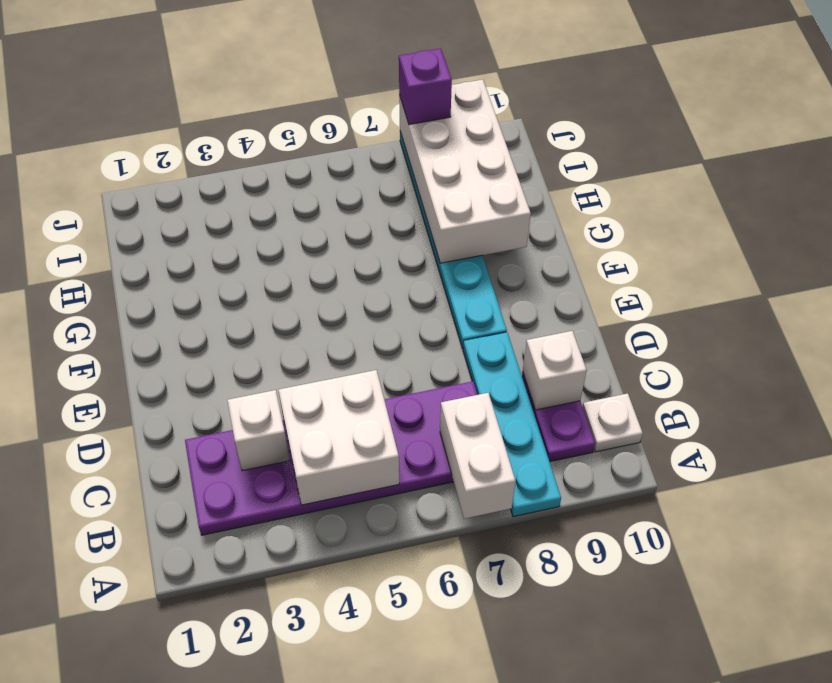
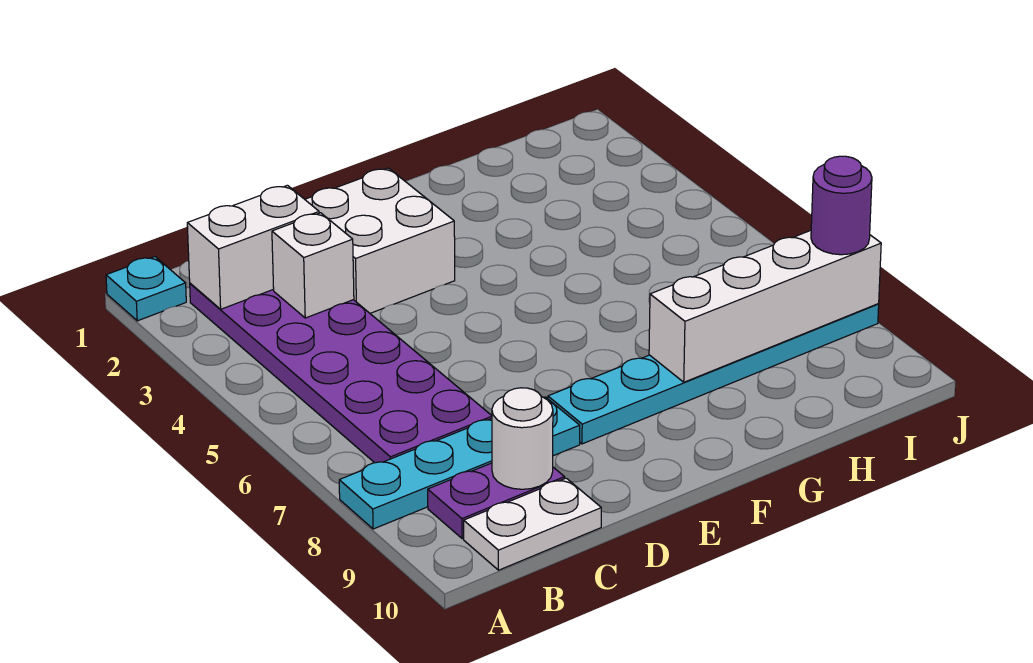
none -> cyan 1x1 plate [106,257,186,321]
white 1x2 brick [440,393,516,519] -> white 1x2 brick moved to [187,185,319,309]
white 2x2 brick [279,370,399,505] -> white 2x2 brick moved to [305,168,455,313]
white 1x1 plate [582,393,643,452] -> white 1x2 plate [464,478,601,570]
white 1x1 brick [523,331,587,410] -> white 1x1 round brick [492,388,553,489]
white 2x4 brick [399,80,531,263] -> white 1x4 brick [649,231,881,382]
purple 1x1 brick [399,49,452,125] -> purple 1x1 round brick [811,156,872,255]

